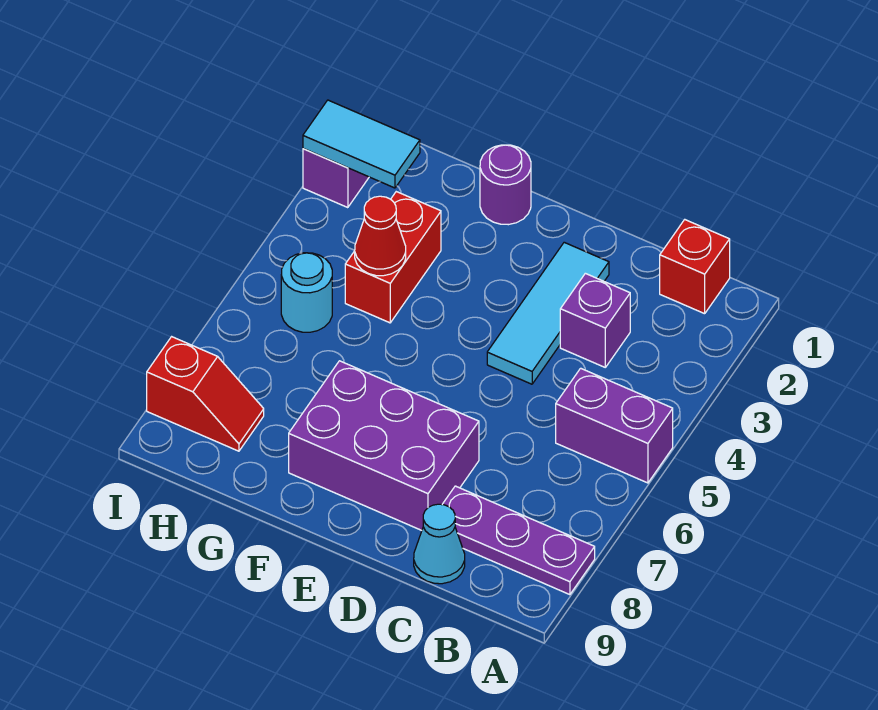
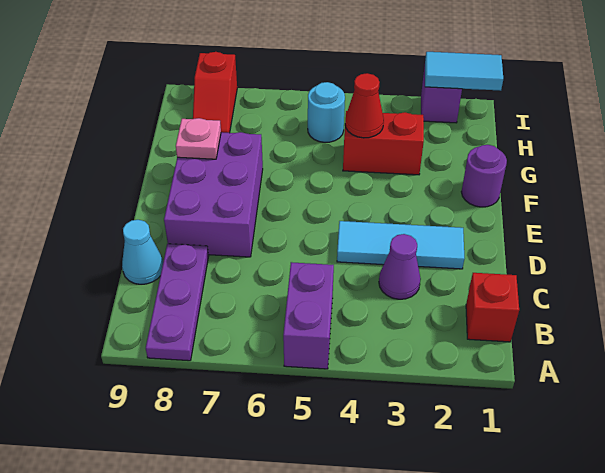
purple 1x1 brick [560,273,630,367] -> purple 1x1 cone [379,234,421,299]
none -> pink 1x1 plate [176,118,221,159]
cyan 1x2 tile [303,100,420,188] -> cyan 1x2 tile turned to [425,52,503,91]

